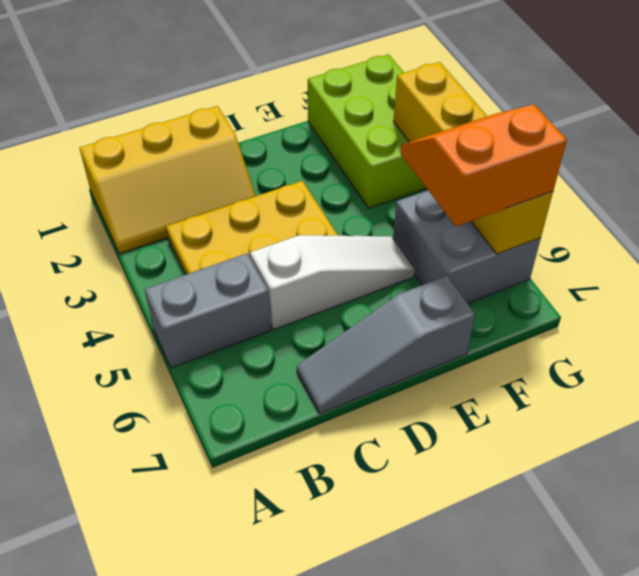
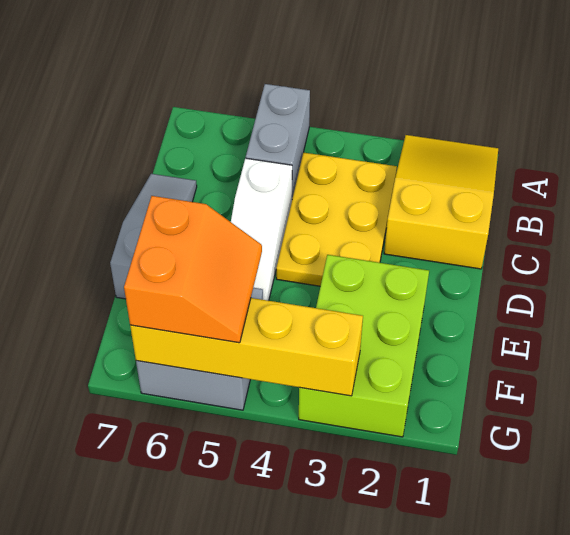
yellow 2x3 slope [80,106,255,254] -> yellow 2x3 slope turned to [384,135,498,269]
lime 2x3 brick [308,54,426,208] -> lime 2x3 brick turned to [299,255,429,437]

